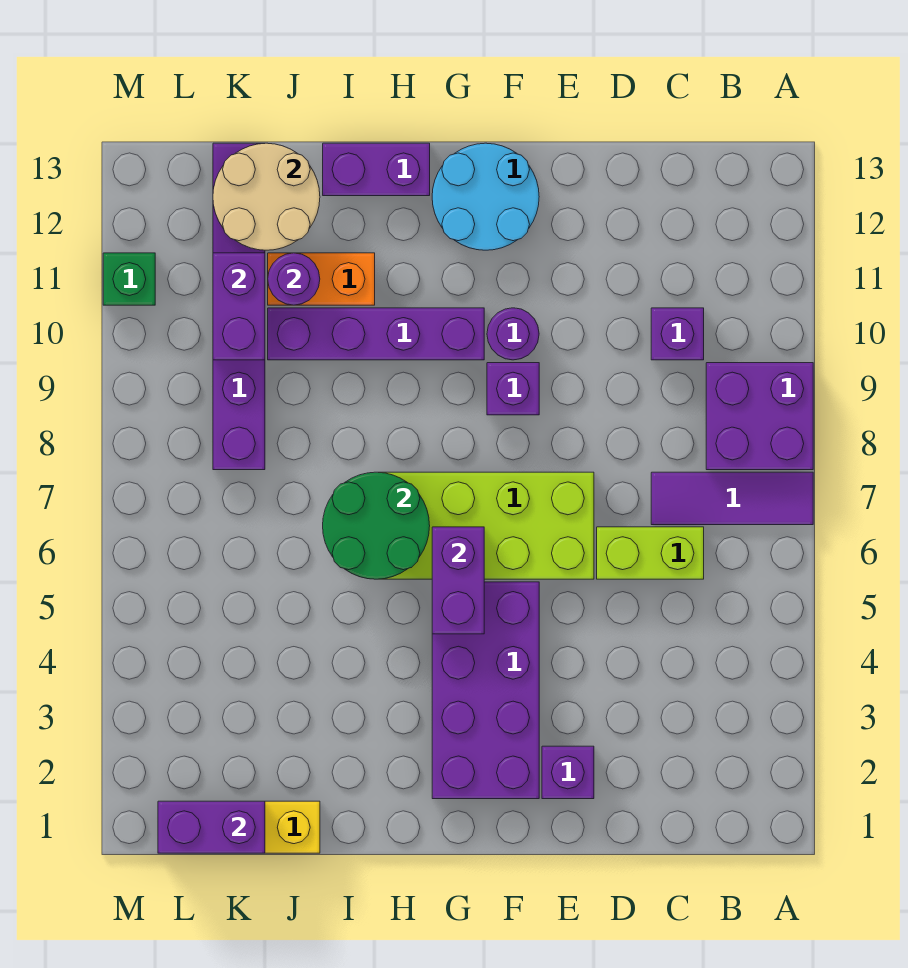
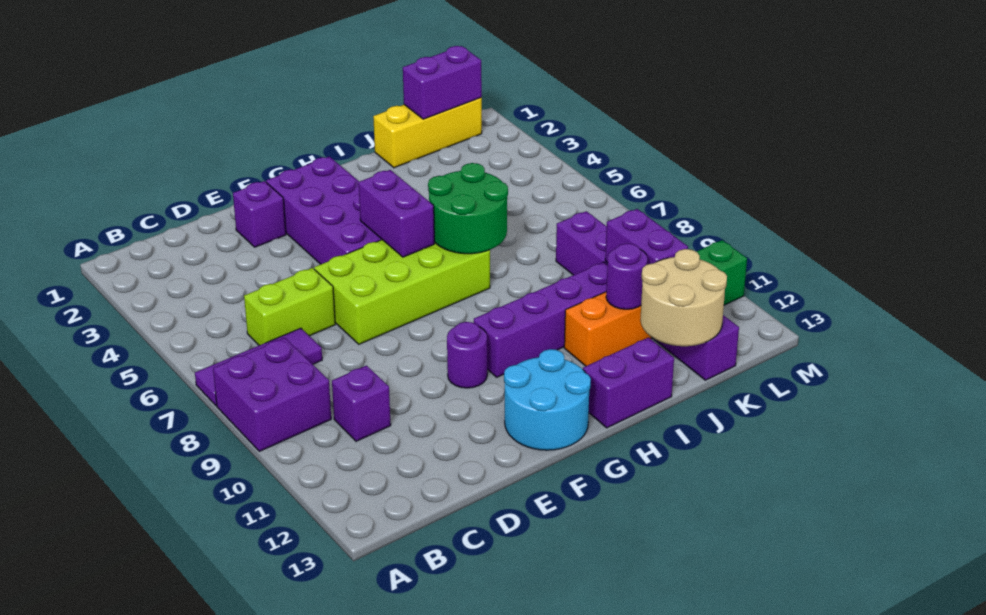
purple 1x1 brick [487,363,539,415] -> none

